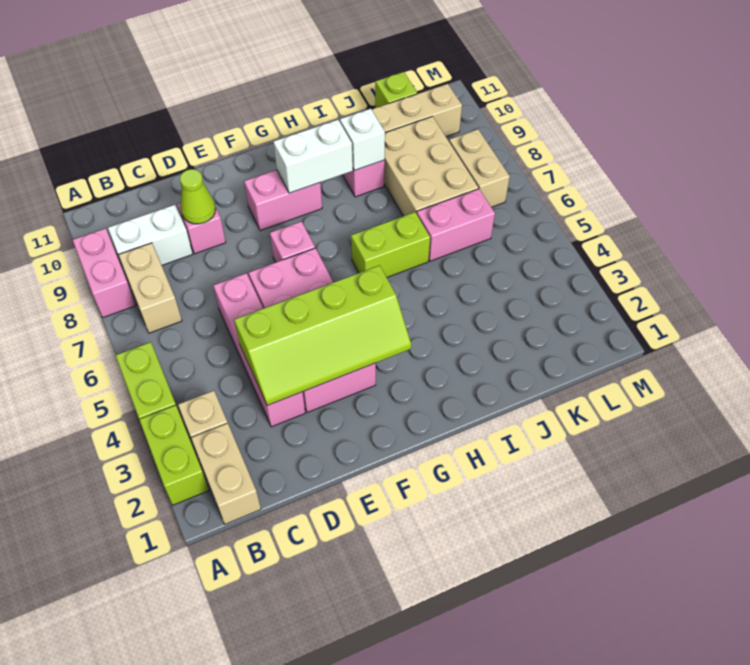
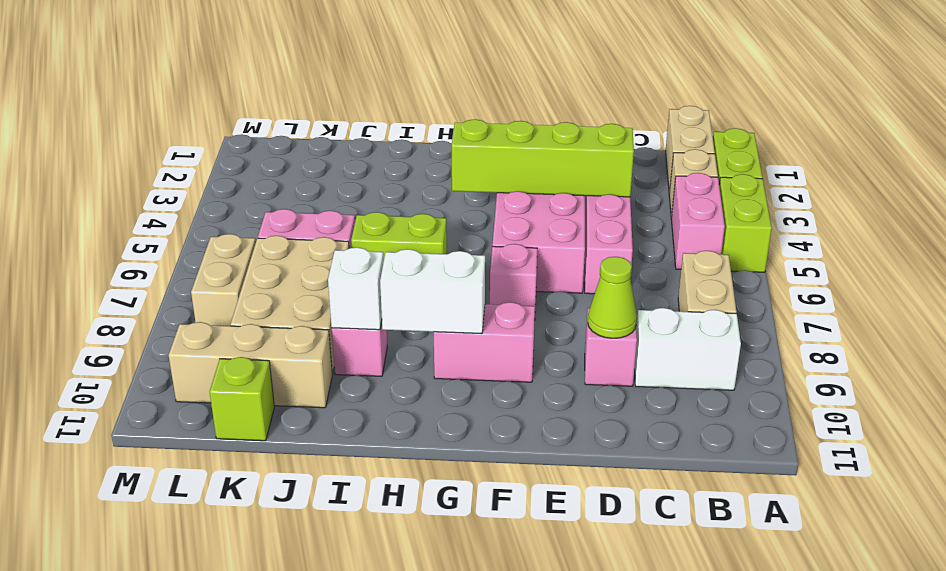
pink 1x2 brick [73,228,136,317] -> pink 1x2 brick moved to [671,173,725,269]

